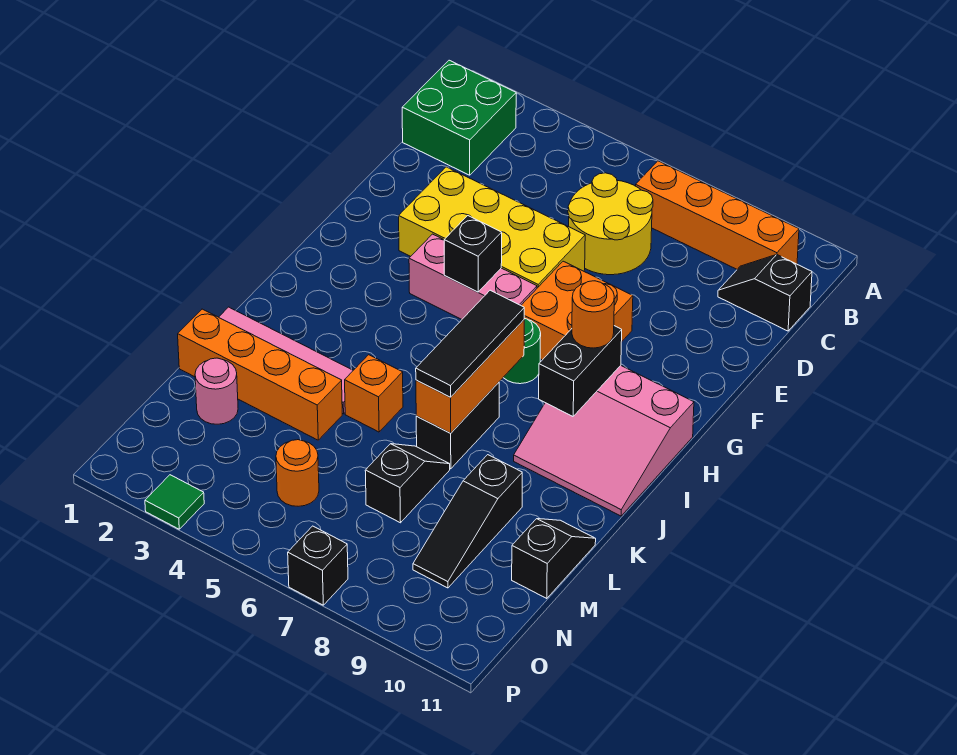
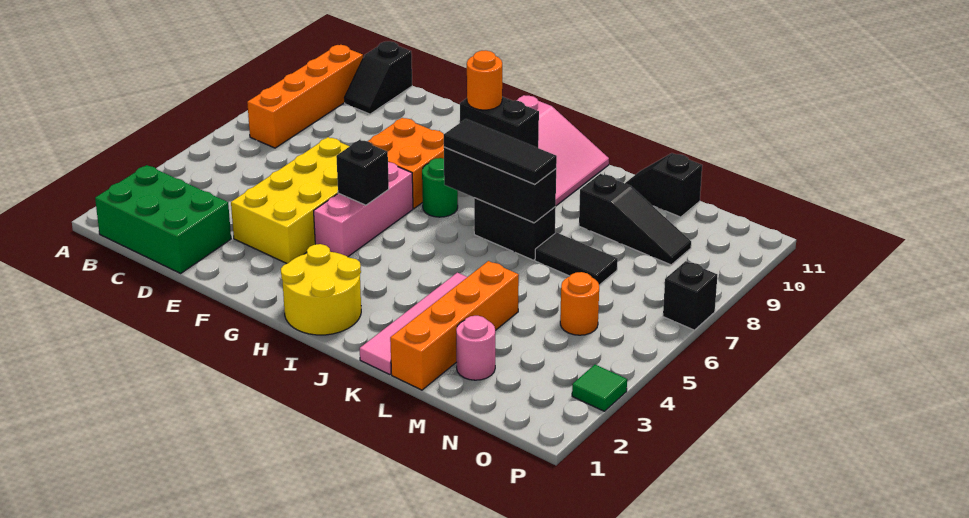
green 2x2 brick [402,60,516,175] -> green 2x3 brick [95,165,231,273]
yellow 2x2 round brick [568,173,653,275] -> yellow 2x2 round brick moved to [281,244,361,335]
orange 1x3 brick [416,320,524,433] -> black 1x3 brick [444,147,556,223]
orange 1x1 brick [345,355,403,432] -> none
black 1x2 slope [365,444,450,523] -> black 1x2 tile [535,233,618,285]

